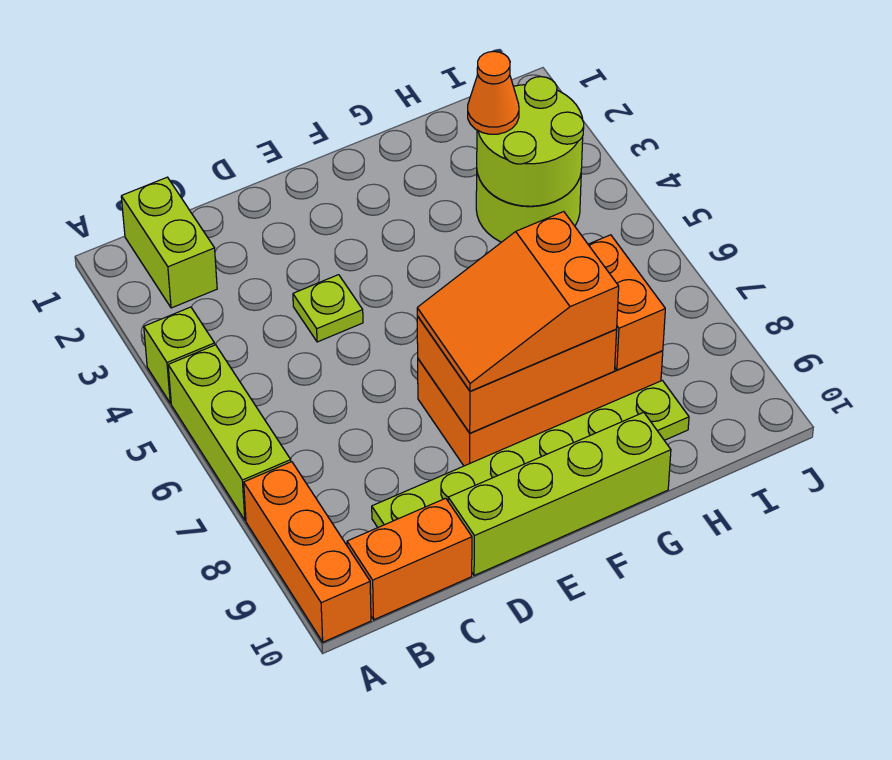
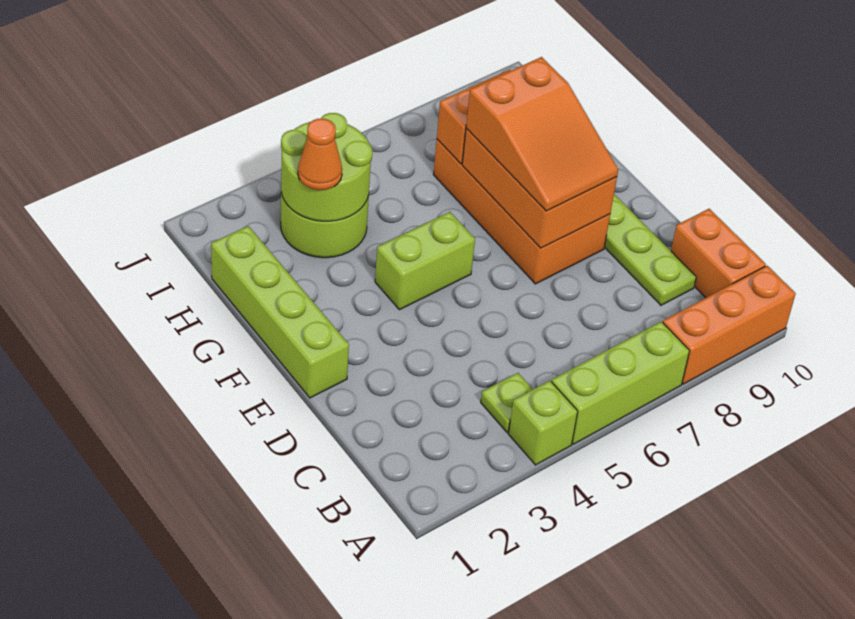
lime 1x2 brick [121,177,217,308] -> lime 1x2 brick moved to [375,212,475,310]
lime 1x1 plate [293,275,363,342] -> lime 1x1 plate moved to [481,373,533,433]
lime 1x4 brick [448,412,671,576] -> lime 1x4 brick moved to [211,226,349,398]

